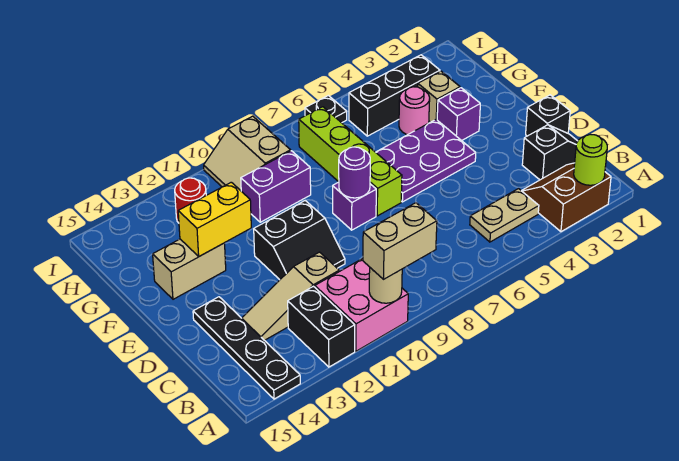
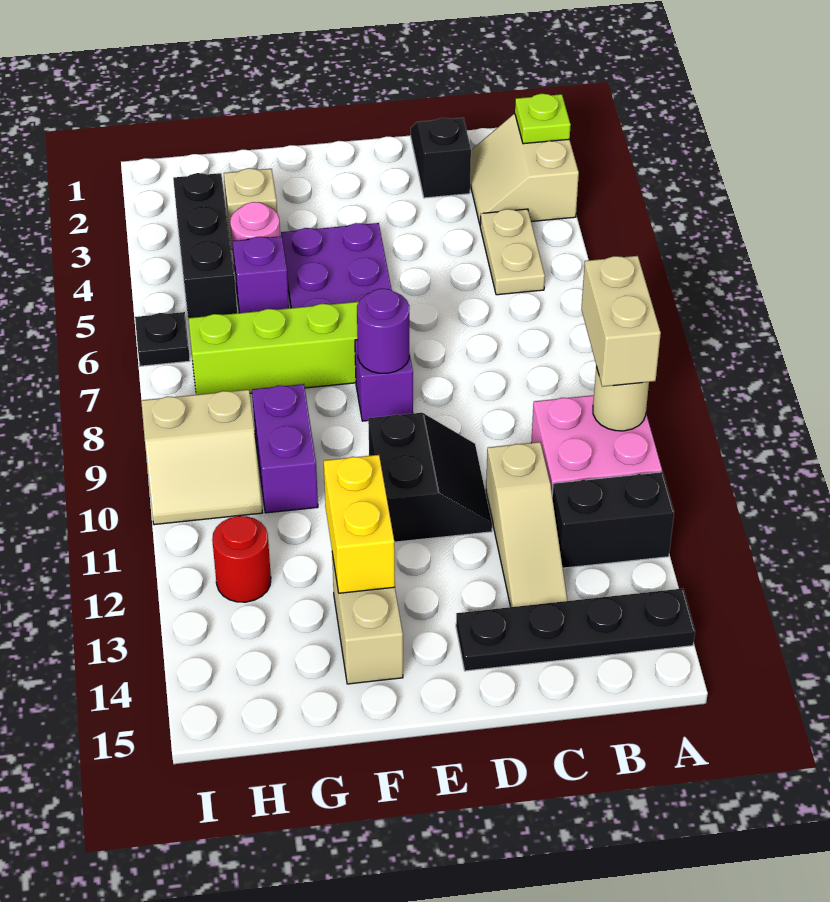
brown 2x2 slope [522,163,611,232] -> tan 2x2 slope [470,114,579,224]
lime 1x1 round brick [574,134,607,185] -> lime 1x1 plate [515,94,571,144]
black 1x1 brick [526,95,570,136] -> none
purple 1x1 brick [437,88,480,141] -> purple 1x1 brick moved to [233,236,289,313]

